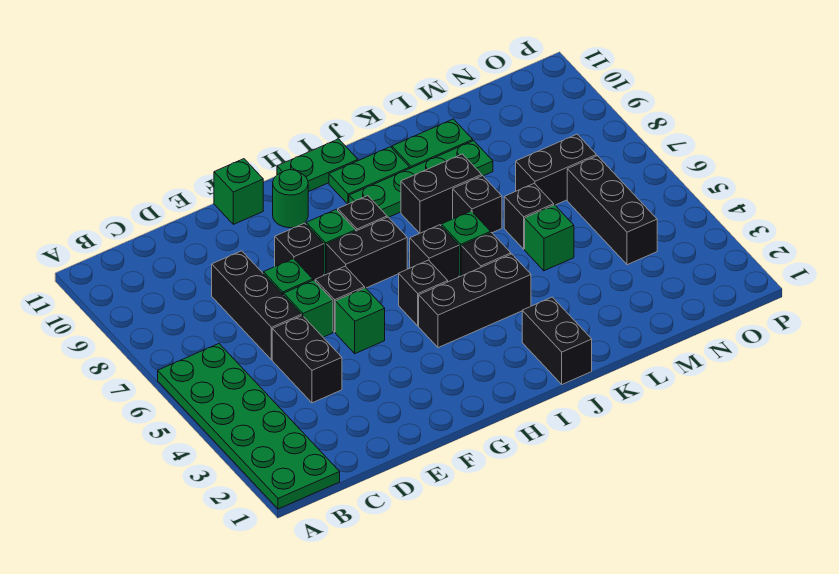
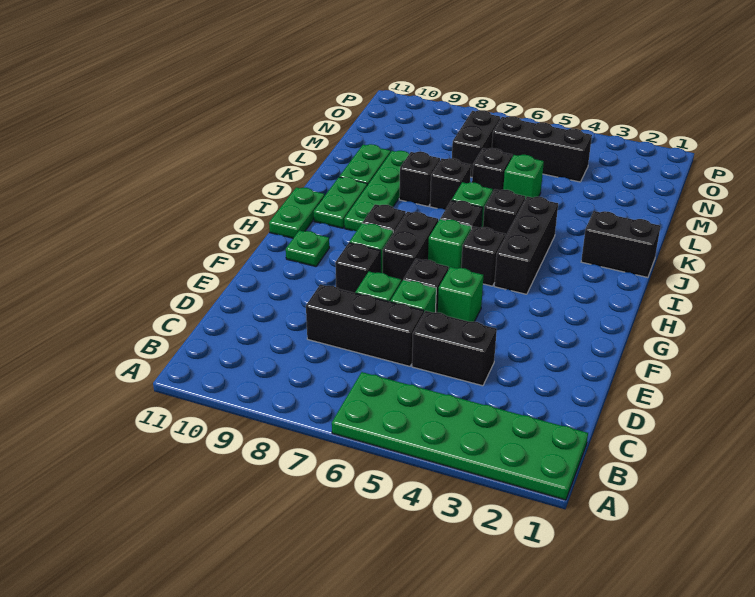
green 1x1 brick [214,159,263,224] -> green 1x1 brick moved to [428,219,471,270]
green 1x1 round brick [273,170,308,228] -> green 1x1 plate [286,230,329,266]
black 1x2 brick [401,154,482,233] -> black 1x1 brick [399,151,440,206]

